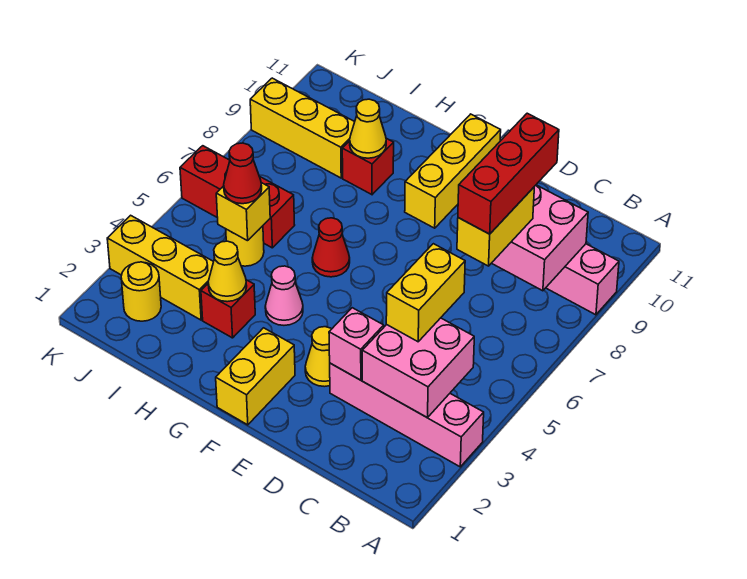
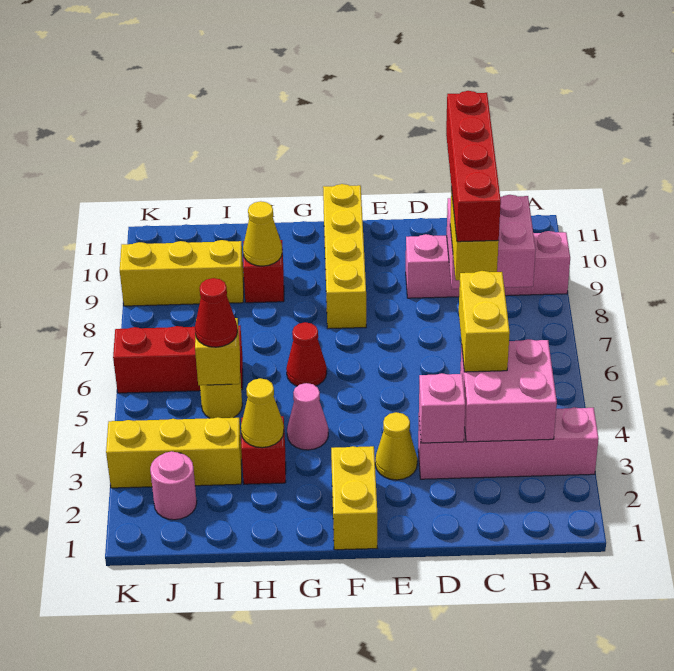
red 1x3 brick [458,113,559,234] -> red 1x4 brick [446,91,501,242]
yellow 1x3 brick [405,114,501,228] -> yellow 1x4 brick [323,184,366,329]
yellow 1x1 round brick [121,262,161,321] -> pink 1x1 round brick [150,451,197,520]

